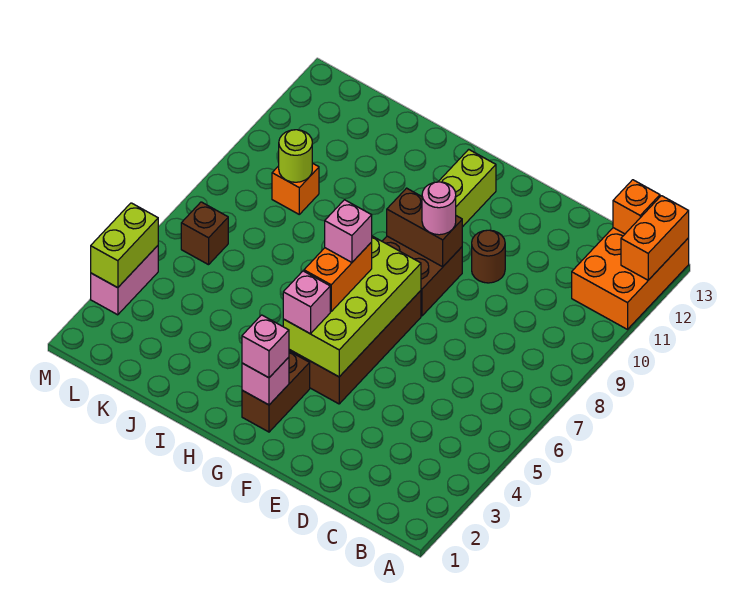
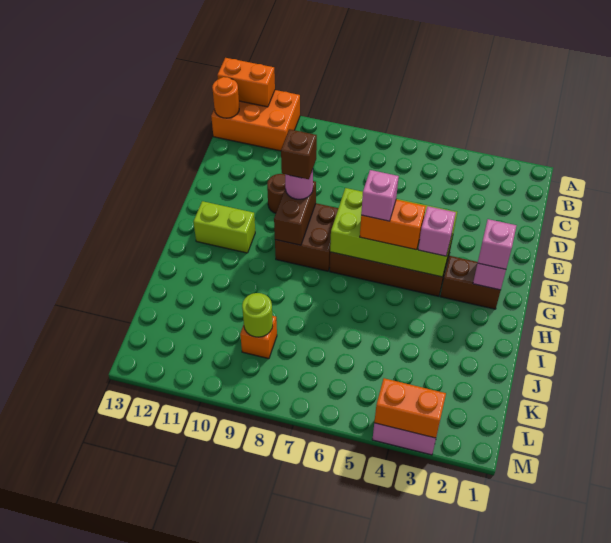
orange 1x1 brick [613,180,660,234] -> orange 1x1 round brick [212,77,239,118]
brown 1x1 brick [181,202,228,265] -> brown 1x1 brick moved to [281,129,317,179]
lime 1x2 brick [91,203,158,288] -> orange 1x2 brick [374,378,446,438]

